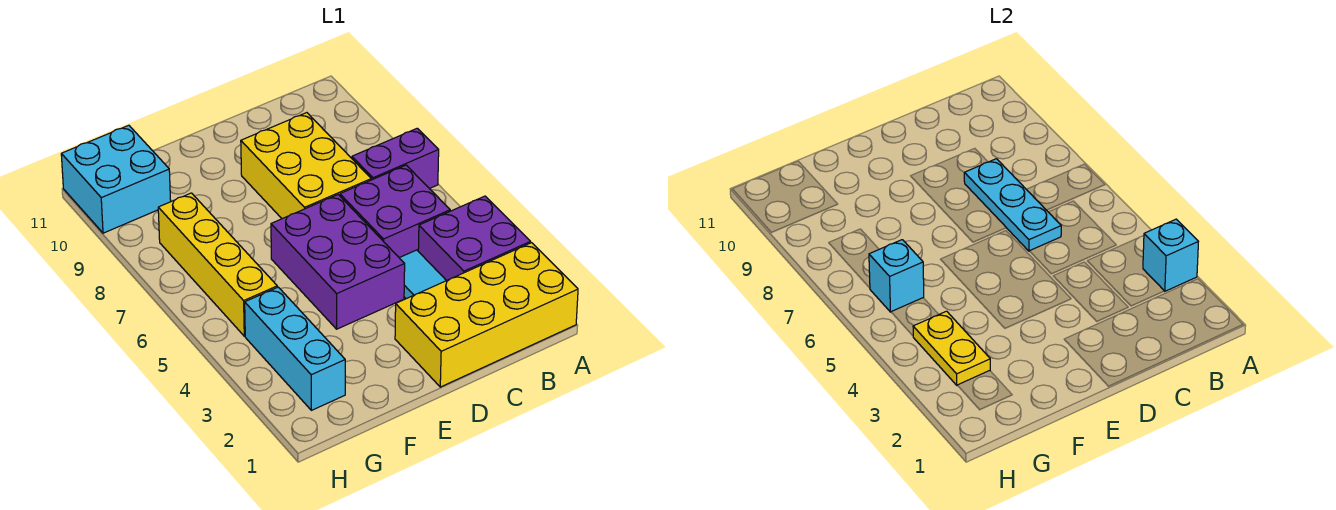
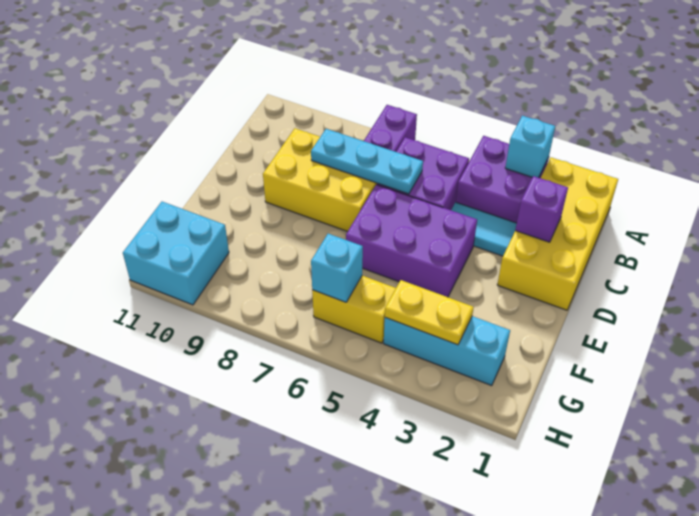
none -> purple 1x1 brick [515,176,568,242]
yellow 1x4 brick [158,193,277,336] -> yellow 1x2 brick [312,276,396,343]

